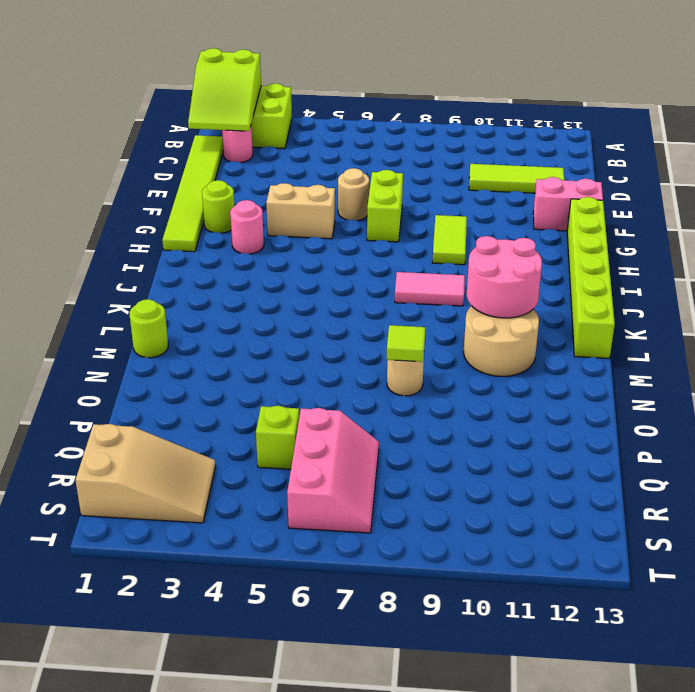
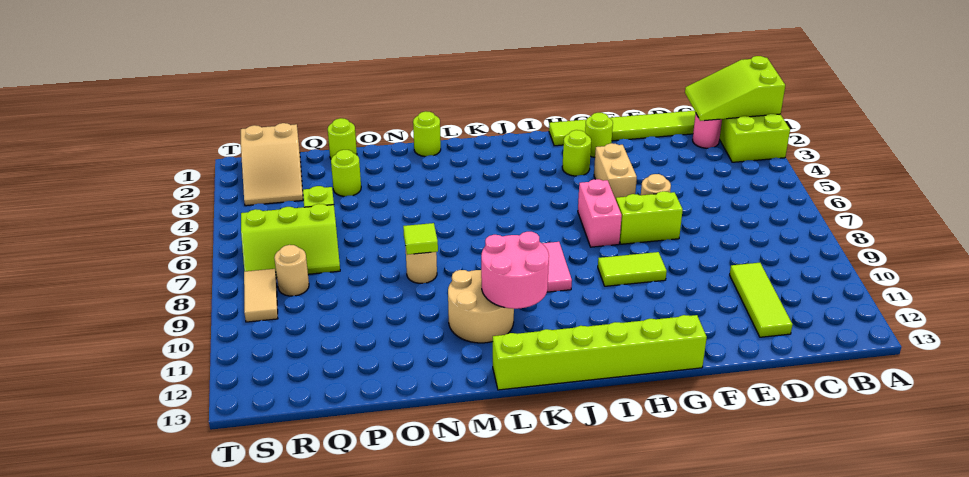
pink 1x2 brick [533,177,603,231] -> pink 1x2 brick moved to [578,179,622,247]
pink 1x1 round brick [230,200,264,254] -> lime 1x1 round brick [562,130,591,176]
none -> lime 1x1 round brick [328,118,357,158]
none -> lime 1x1 round brick [331,150,361,196]
pink 2x3 slope [287,408,379,533] -> lime 2x3 slope [241,204,340,277]
none -> tan 1x1 round brick [274,245,309,296]
none -> tan 1x2 tile [244,269,278,322]

